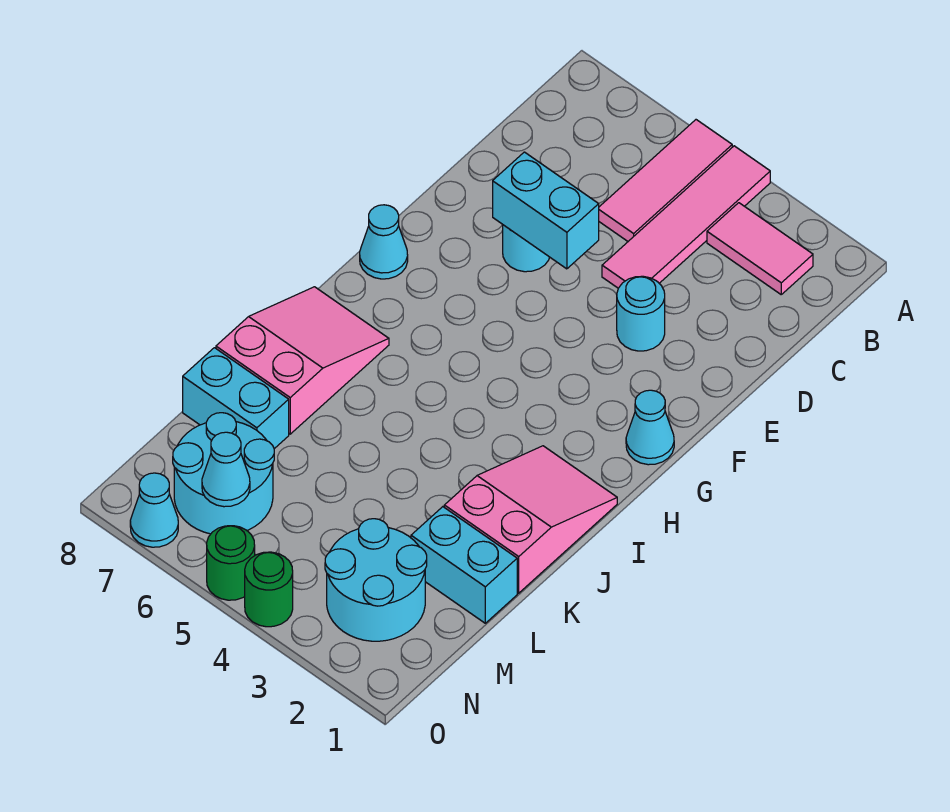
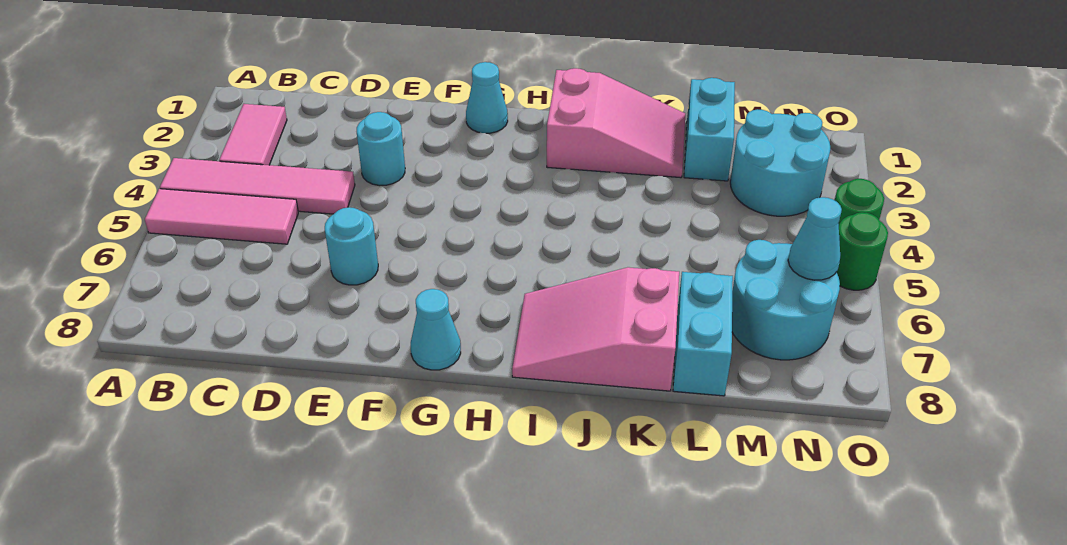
cyan 1x2 brick [493,152,599,269] -> none
pink 2x3 slope [444,446,617,593] -> pink 2x3 slope turned to [547,68,685,178]
cyan 1x1 cone [130,473,178,547] -> none

